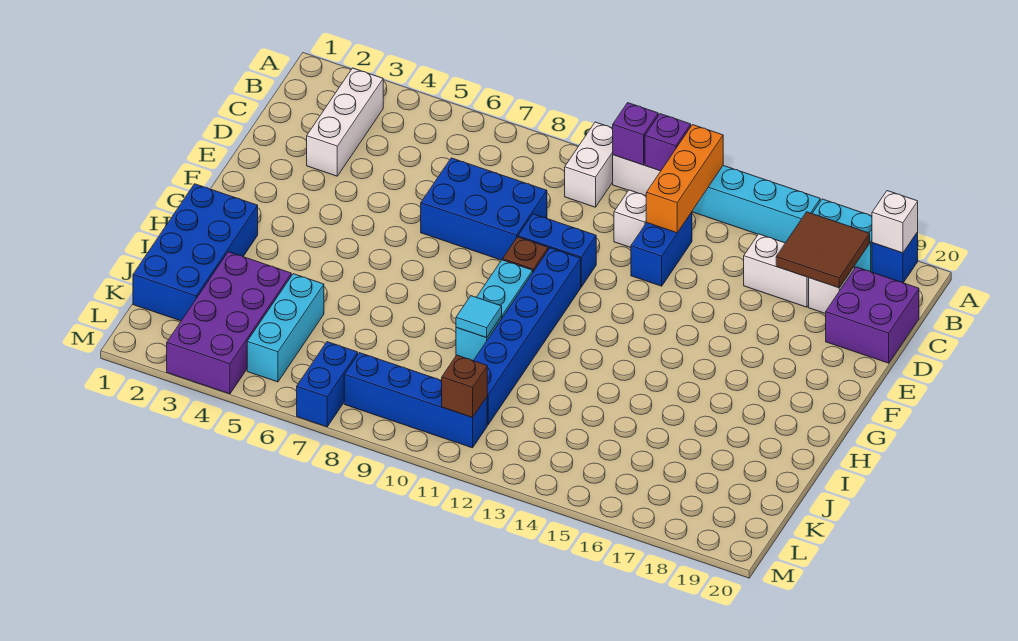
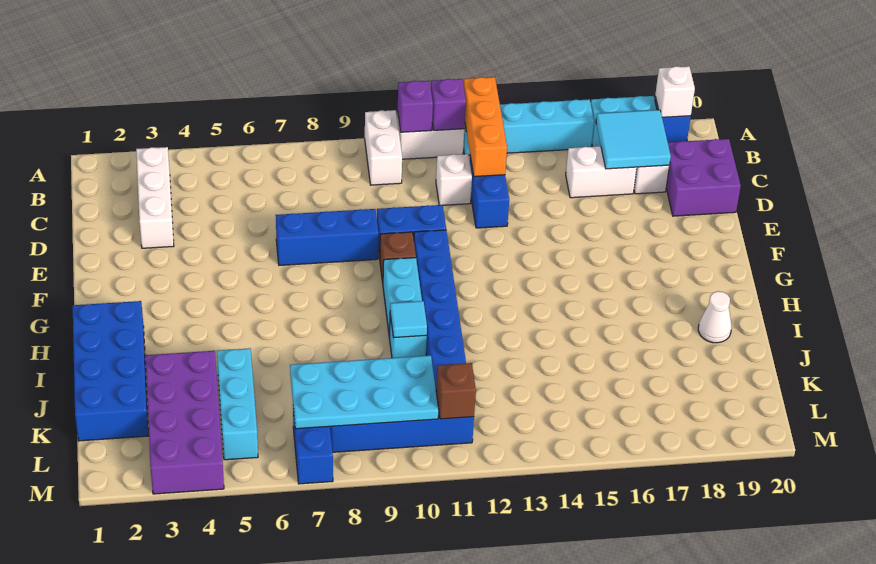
brown 2x2 tile [776,212,870,288] -> cyan 2x2 tile [596,110,671,169]
blue 2x3 brick [421,158,547,260] -> blue 1x3 brick [276,209,379,265]
none -> white 1x1 cone [698,291,732,343]
none -> cyan 2x4 plate [290,356,439,429]

